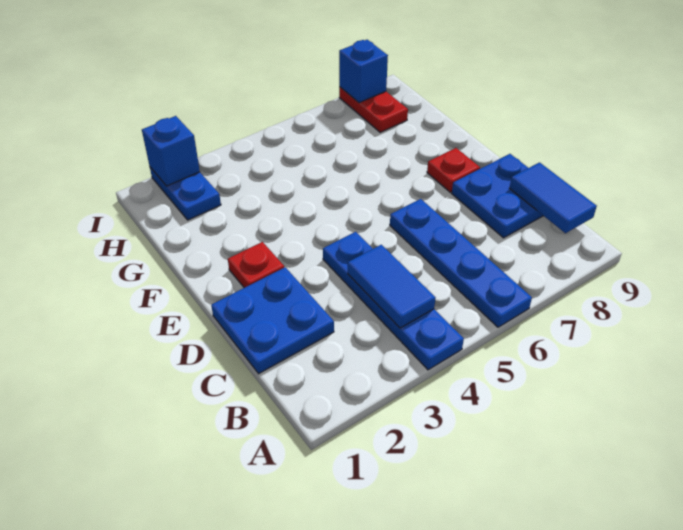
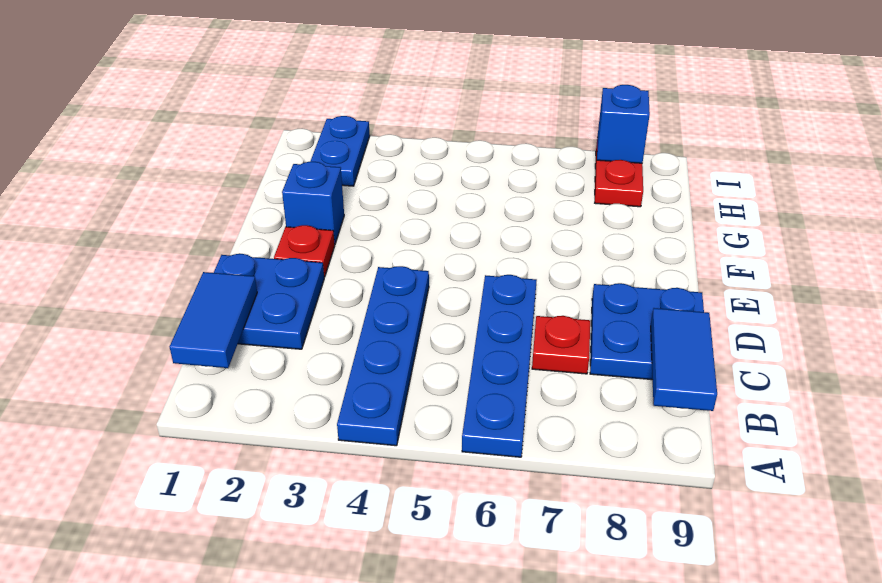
blue 1x2 tile [348,245,435,328] -> blue 1x2 tile moved to [170,272,257,368]
red 1x1 plate [427,148,480,192] -> red 1x1 plate moved to [532,316,590,374]
blue 1x1 brick [142,116,200,186] -> blue 1x1 brick moved to [282,162,344,244]

